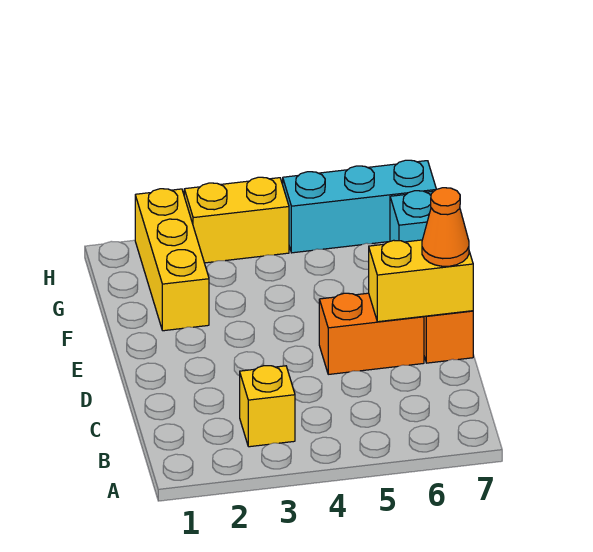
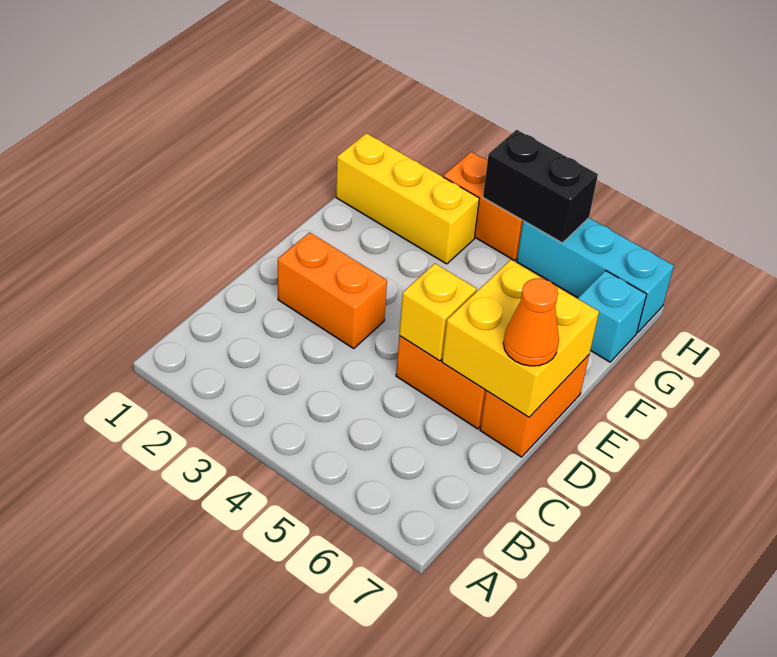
yellow 1x1 brick [240,366,295,447] -> yellow 1x1 brick moved to [399,264,476,361]
none -> orange 1x2 brick [278,232,387,348]
yellow 1x2 brick [369,240,473,322] -> yellow 2x2 brick [442,260,599,417]
yellow 1x3 brick [135,189,209,331] -> yellow 1x3 brick turned to [336,133,479,264]
yellow 1x2 brick [184,177,289,263] -> orange 1x2 brick [443,152,523,260]
none -> black 1x2 brick [483,130,598,243]

